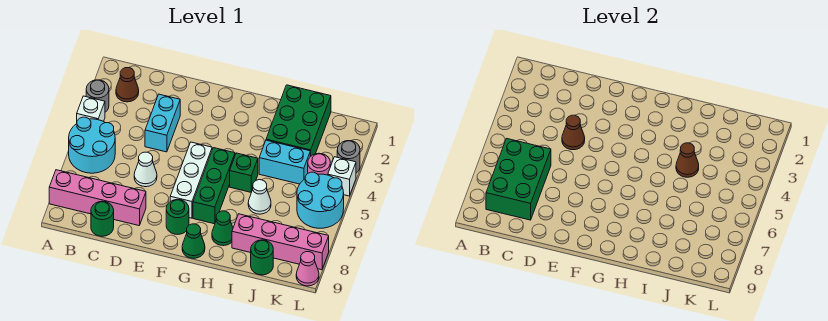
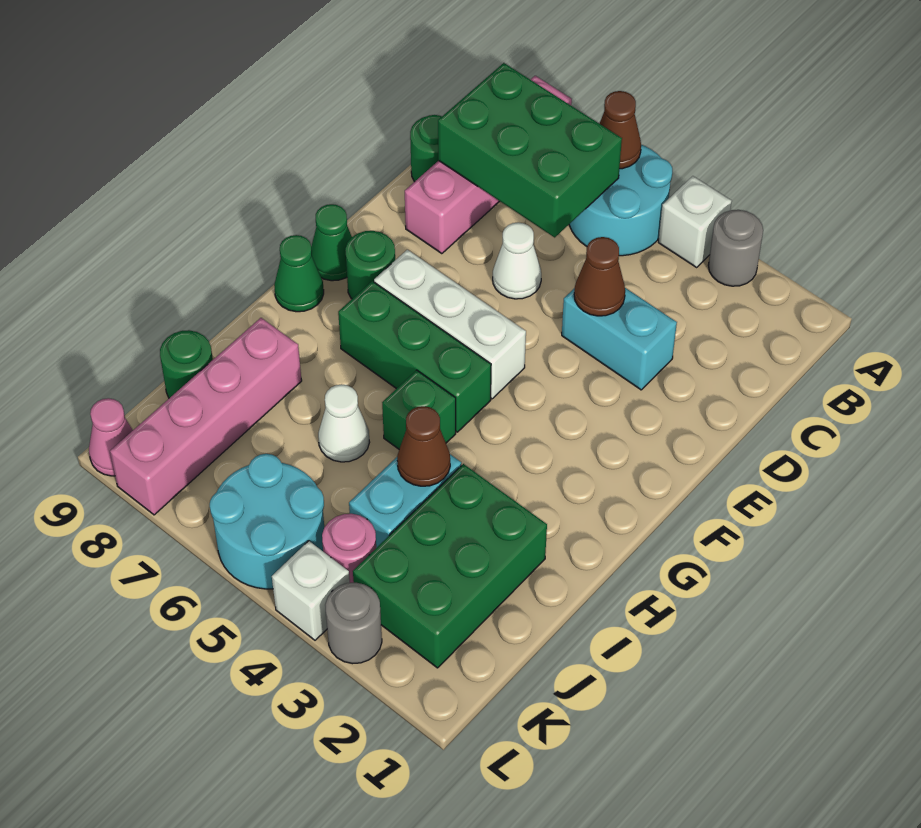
brown 1x1 cone [116,68,139,102] -> brown 1x1 cone moved to [599,91,641,169]
green 1x1 cone [212,211,233,246] -> green 1x1 cone moved to [311,204,352,281]
green 2x3 brick [266,85,331,156] -> green 2x3 brick turned to [353,464,547,668]

